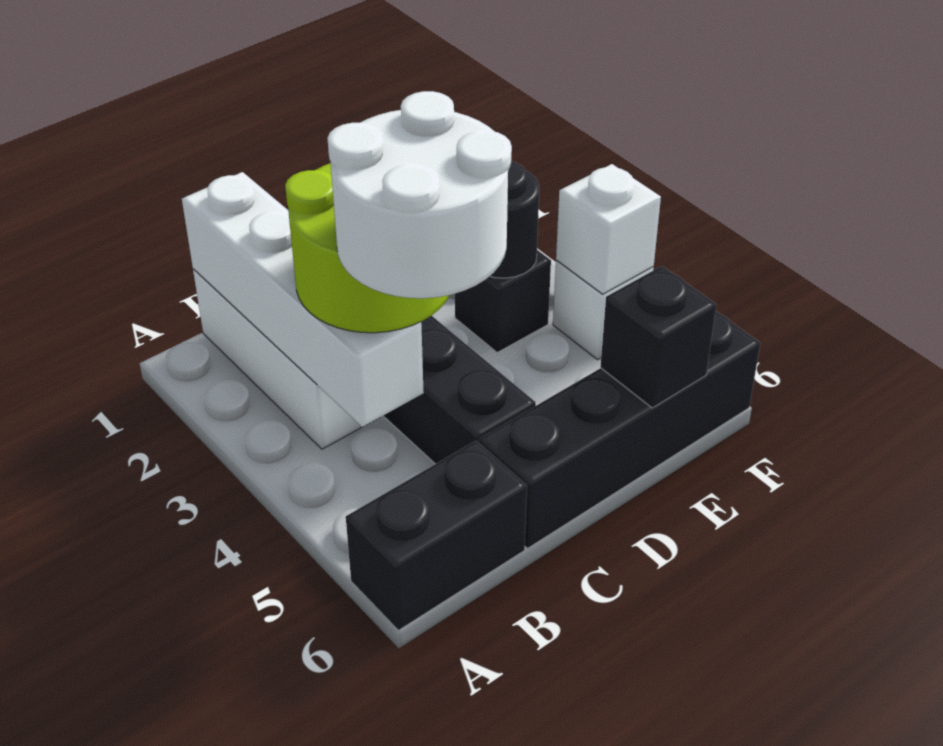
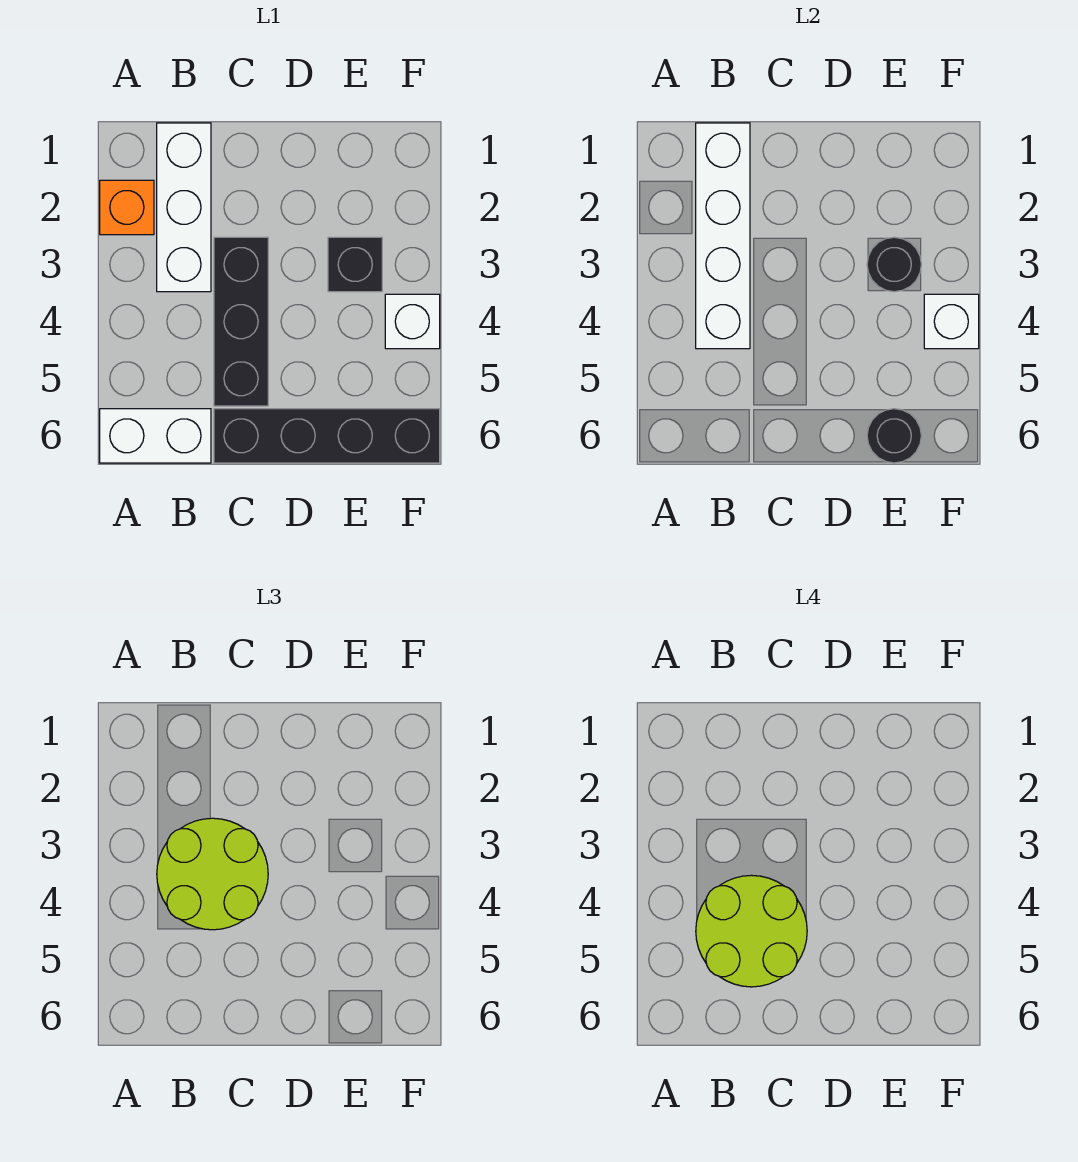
none -> orange 1x1 brick [100,180,154,235]
black 1x2 brick [346,441,527,630] -> white 1x2 brick [100,409,211,463]
white 2x2 round brick [327,91,512,298] -> lime 2x2 round brick [696,875,807,987]
black 1x1 brick [600,266,716,408] -> black 1x1 round brick [867,409,921,463]

